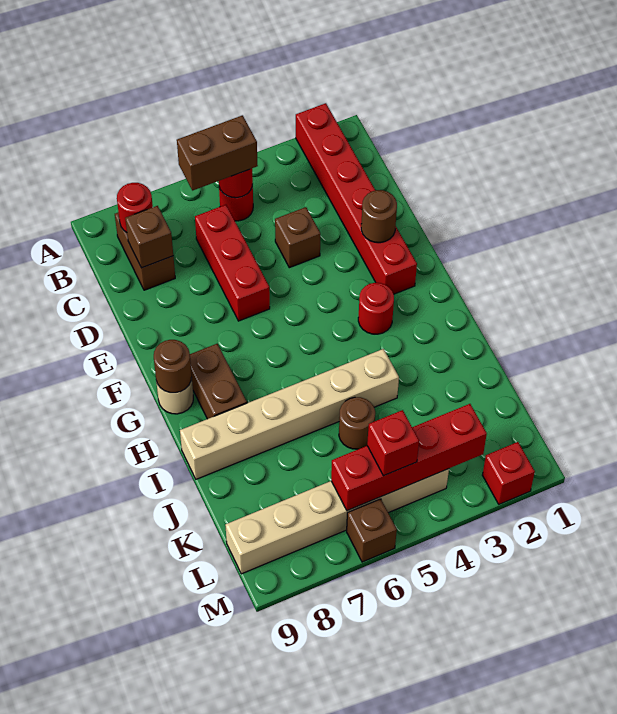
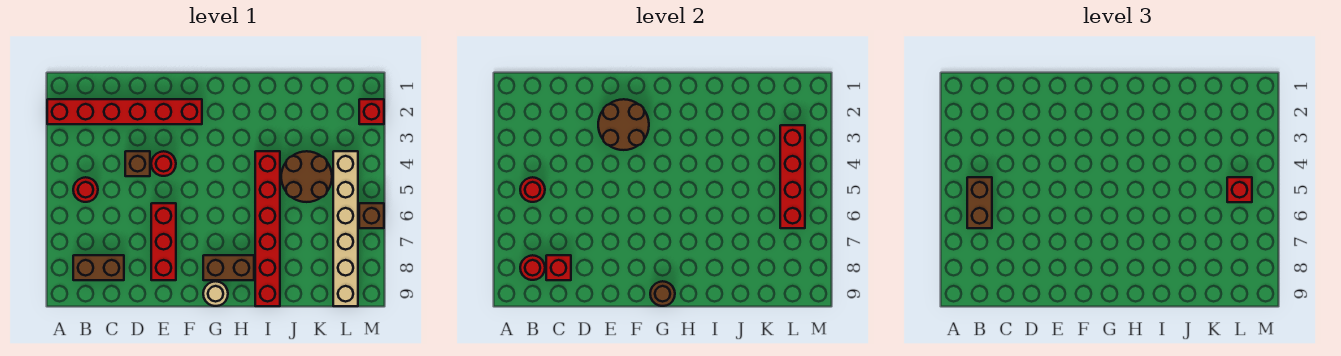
red 1x3 brick [195,205,270,321] -> red 1x3 brick turned to [151,203,176,280]
brown 1x1 brick [125,206,173,268] -> red 1x1 brick [546,255,571,280]
brown 1x1 round brick [361,190,397,243] -> brown 2x2 round brick [598,99,649,150]
red 1x1 round brick [358,283,394,334] -> red 1x1 round brick moved to [151,151,176,176]
tan 1x6 brick [180,349,399,479] -> red 1x6 brick [255,151,280,306]
brown 1x1 round brick [339,397,375,449] -> brown 2x2 round brick [281,151,332,202]

